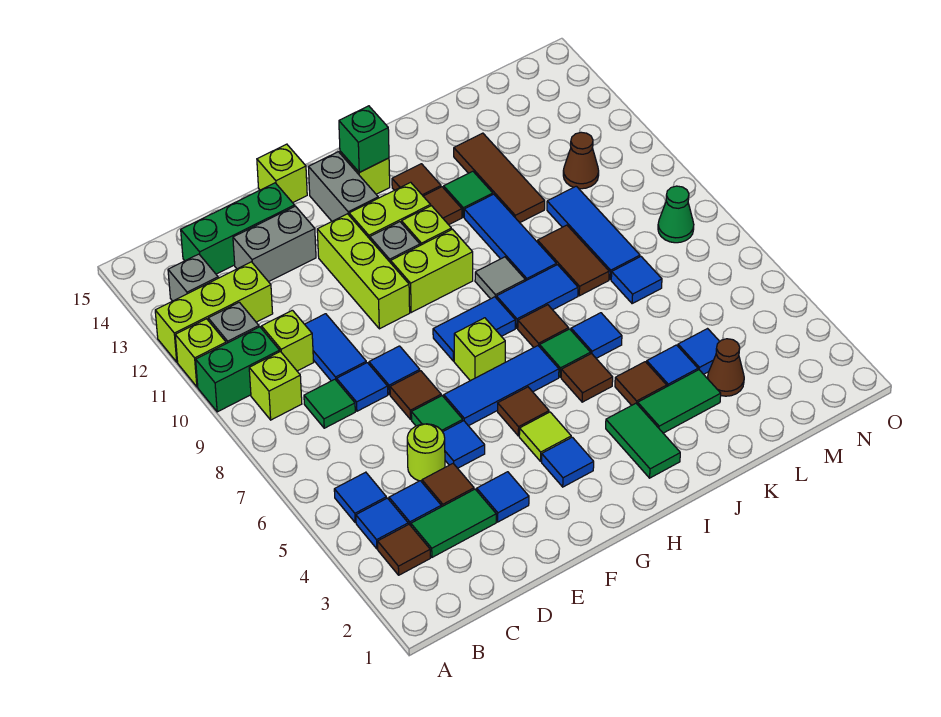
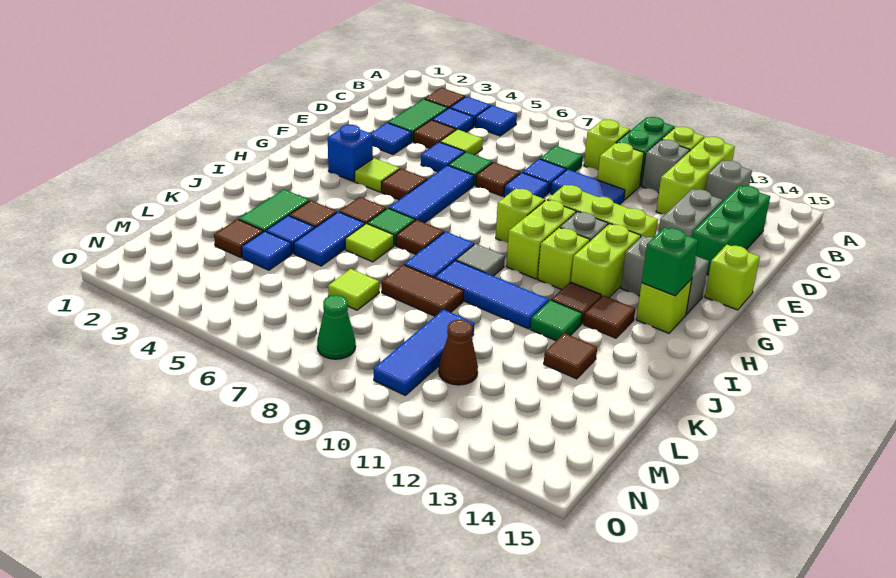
lime 1x1 round brick [407,424,445,482] -> lime 1x1 tile [440,129,483,155]
blue 1x1 tile [542,437,594,487] -> blue 1x1 brick [328,125,373,182]
lime 1x1 brick [454,318,505,381] -> lime 1x1 brick moved to [496,188,545,243]
blue 1x2 tile [433,297,515,361] -> blue 1x2 tile moved to [294,212,365,266]
green 1x2 tile [606,403,680,478] -> none
blue 1x1 tile [571,313,622,358] -> lime 1x1 tile [345,224,394,262]
brown 1x3 tile [454,133,545,223] -> brown 1x1 tile [544,333,597,379]
brown 1x1 cone [707,339,744,396] -> brown 1x1 tile [214,219,263,258]
blue 1x1 tile [611,257,662,304] -> lime 1x1 tile [328,269,379,310]
blue 1x3 tile [547,186,640,280] -> blue 1x3 tile turned to [374,309,474,395]

